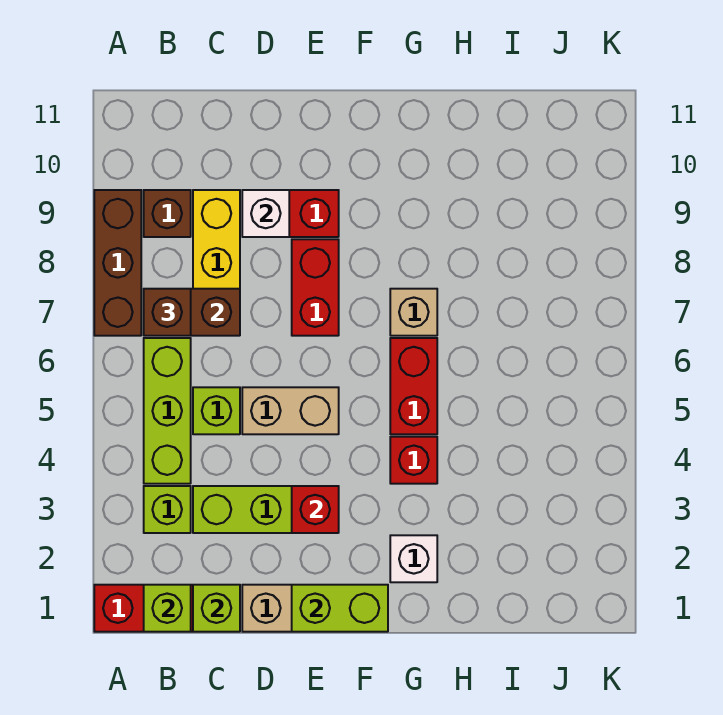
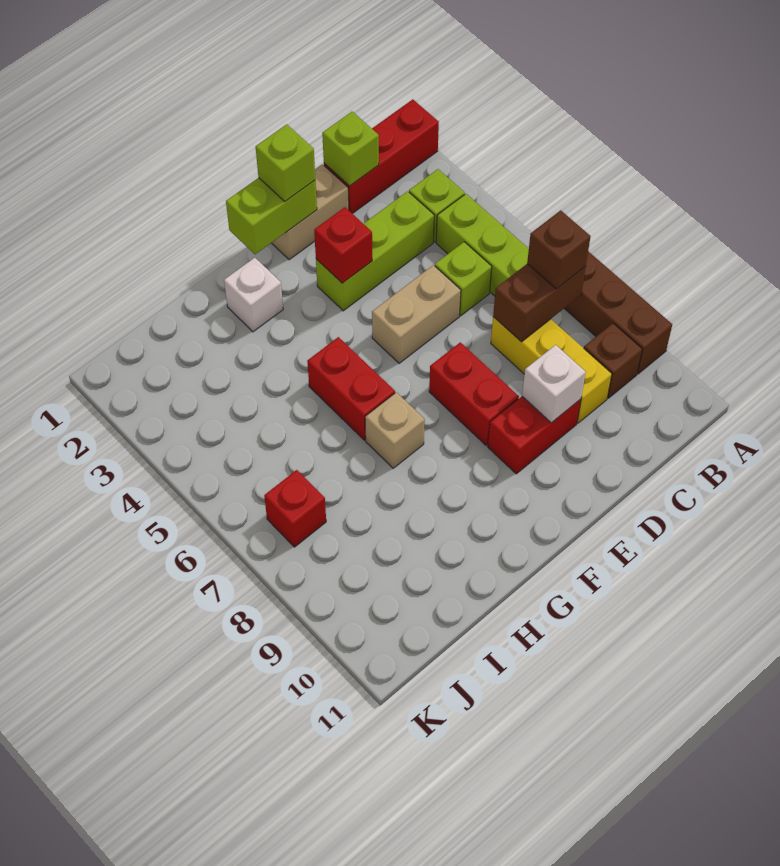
lime 1x1 brick [144,585,191,632] -> lime 1x1 brick moved to [256,124,315,201]
red 1x1 brick [390,437,437,484] -> red 1x1 brick moved to [264,470,326,547]

